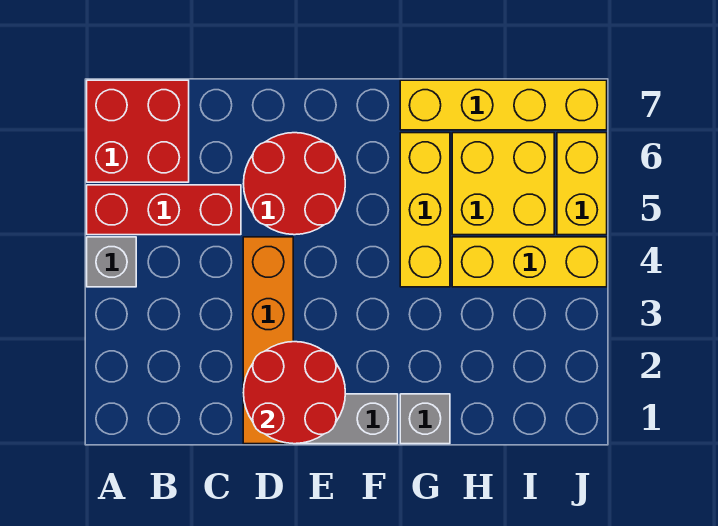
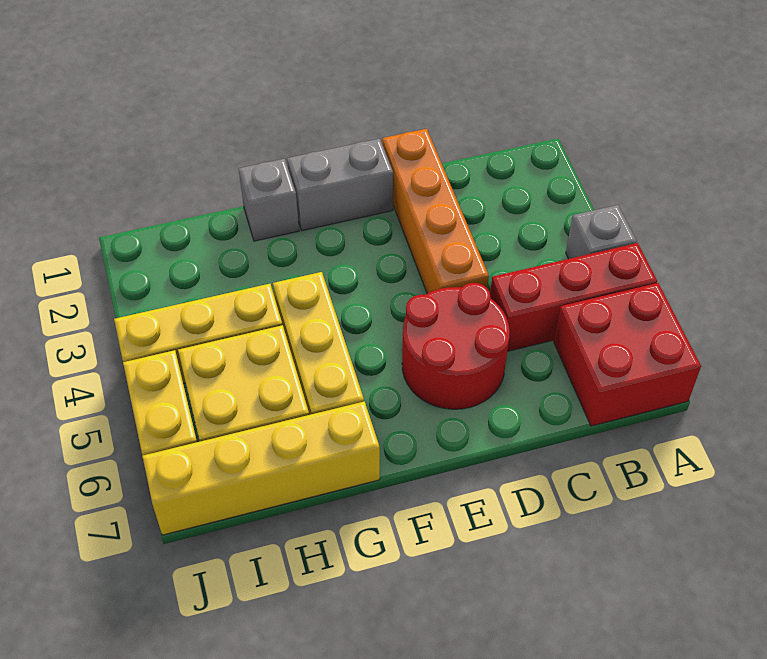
red 2x2 round brick [243,342,345,444] -> none

